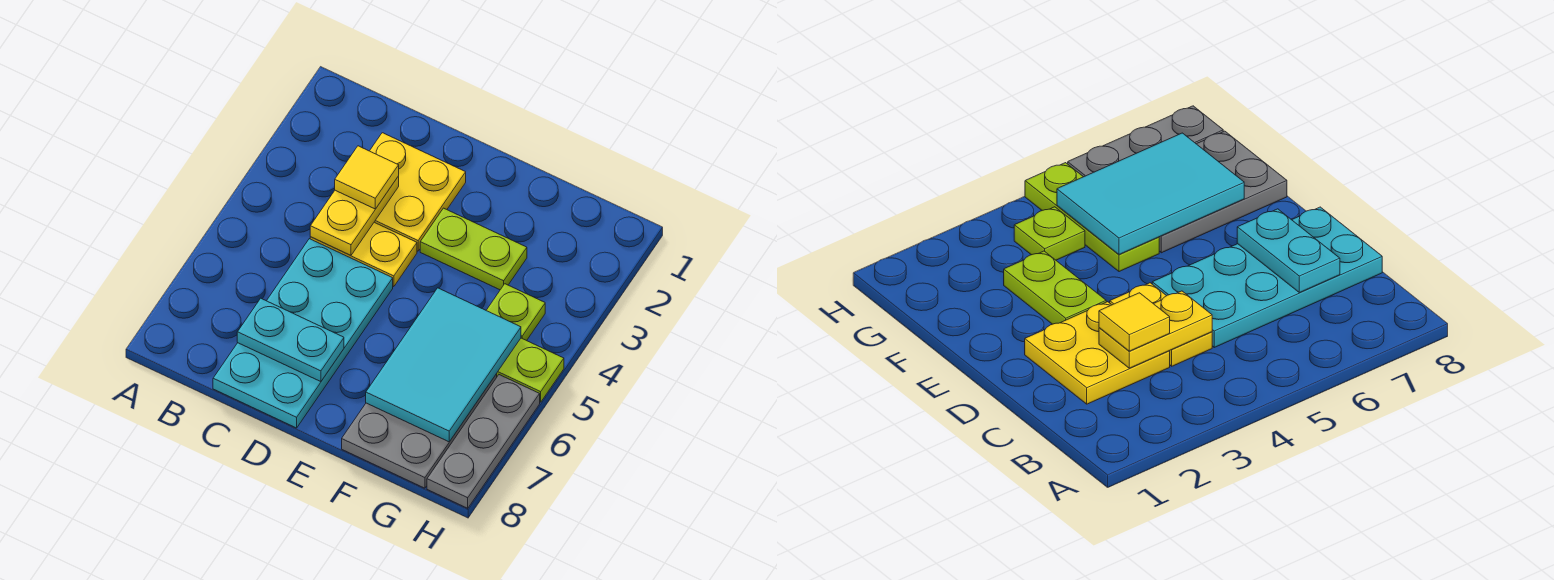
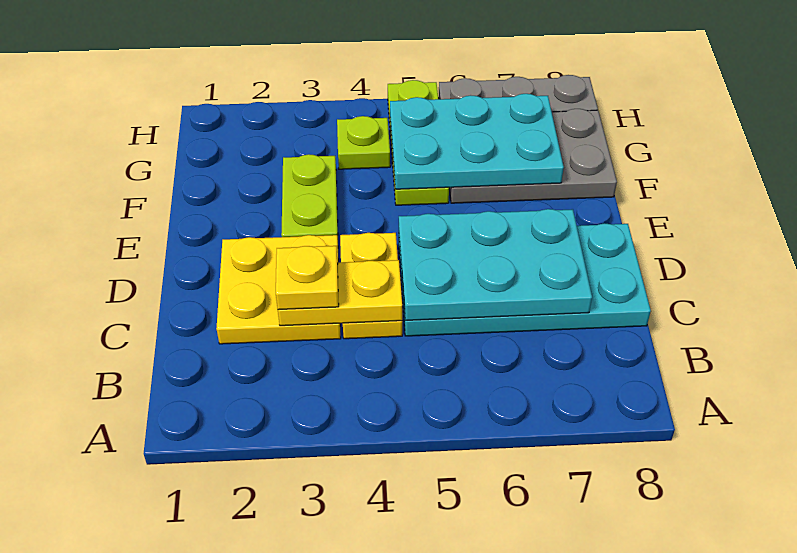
yellow 1x1 tile [335,146,399,209] -> yellow 1x1 plate [276,246,339,310]
cyan 1x2 plate [237,298,344,382] -> cyan 2x3 plate [399,209,592,320]
cyan 2x3 tile [366,288,521,442] -> cyan 2x3 plate [390,94,564,189]

